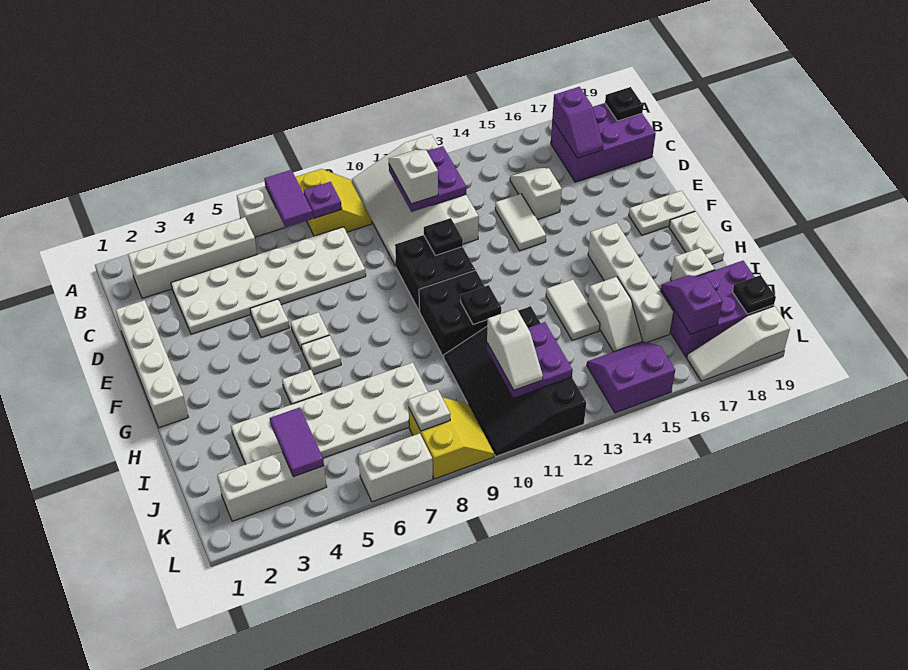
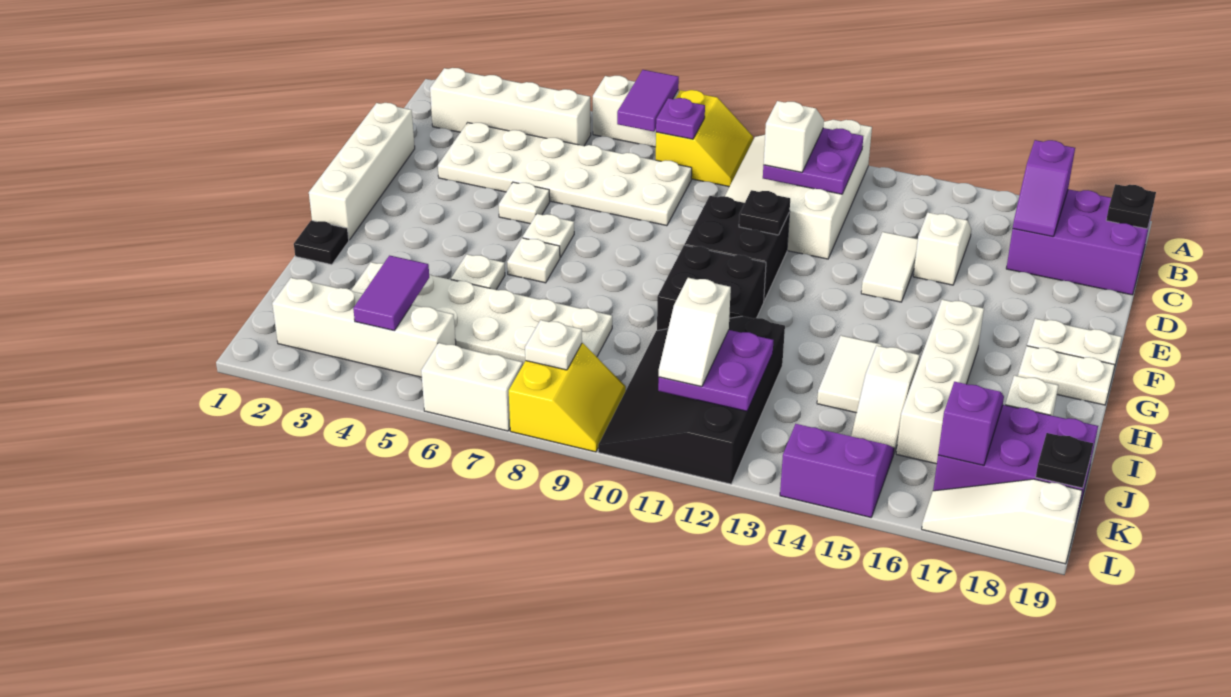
white 1x2 plate [669,211,724,264] -> white 1x2 plate turned to [1018,346,1115,405]
black 1x1 plate [461,285,501,325] -> black 1x1 plate moved to [294,220,349,265]
white 1x3 brick [217,452,327,521] -> white 1x4 brick [272,278,456,377]

